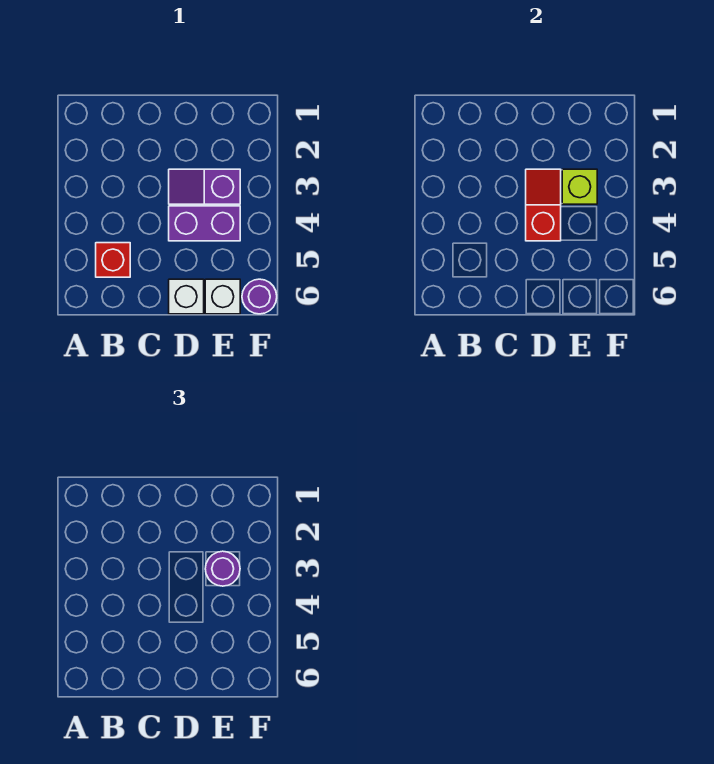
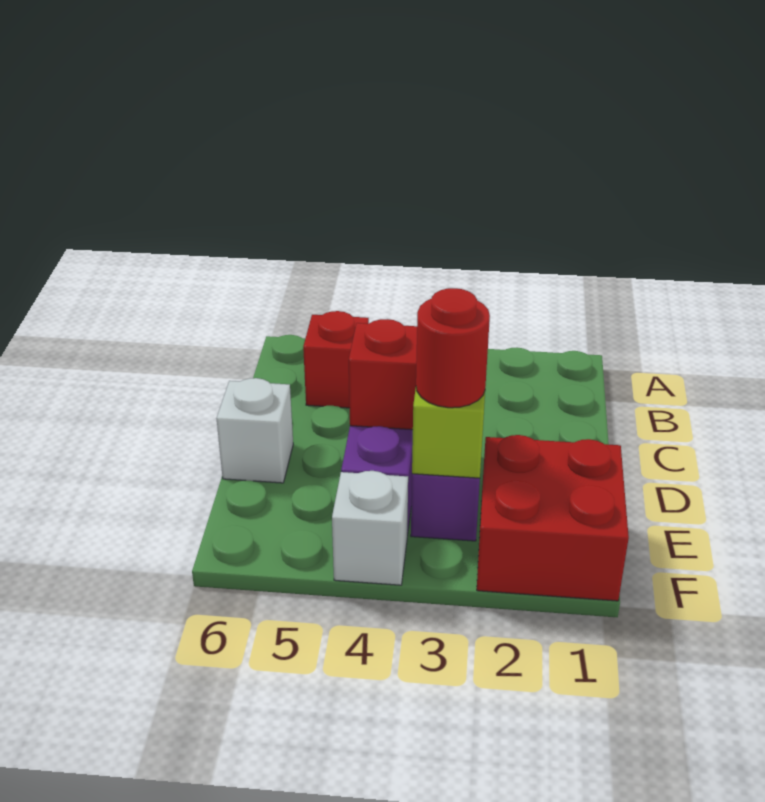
none -> red 2x2 brick [477,435,629,601]
purple 1x1 round brick [205,551,240,586] -> red 1x1 round brick [416,288,490,408]
white 1x1 brick [205,279,240,314] -> white 1x1 brick moved to [332,471,408,585]
purple 1x1 round brick [242,279,277,314] -> none

